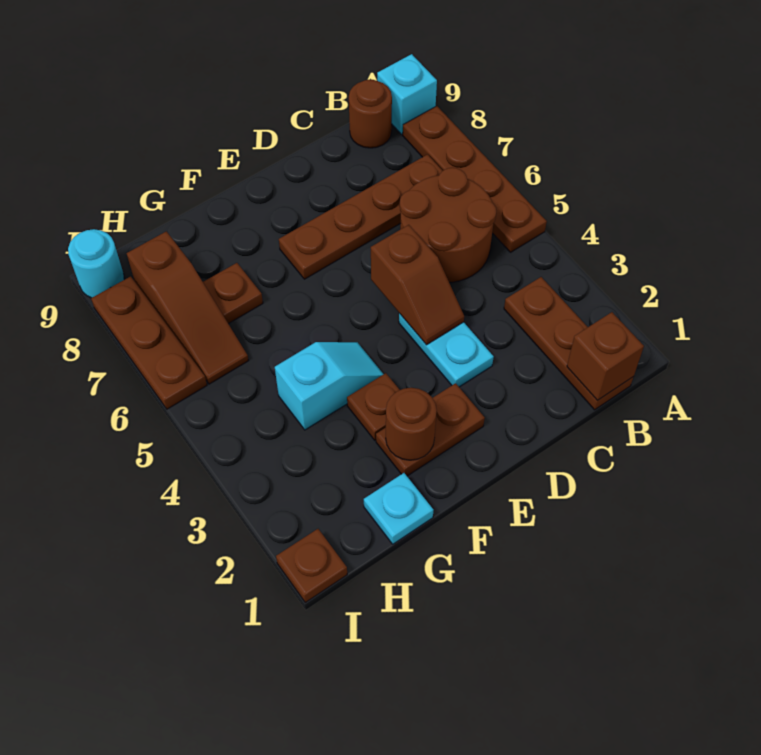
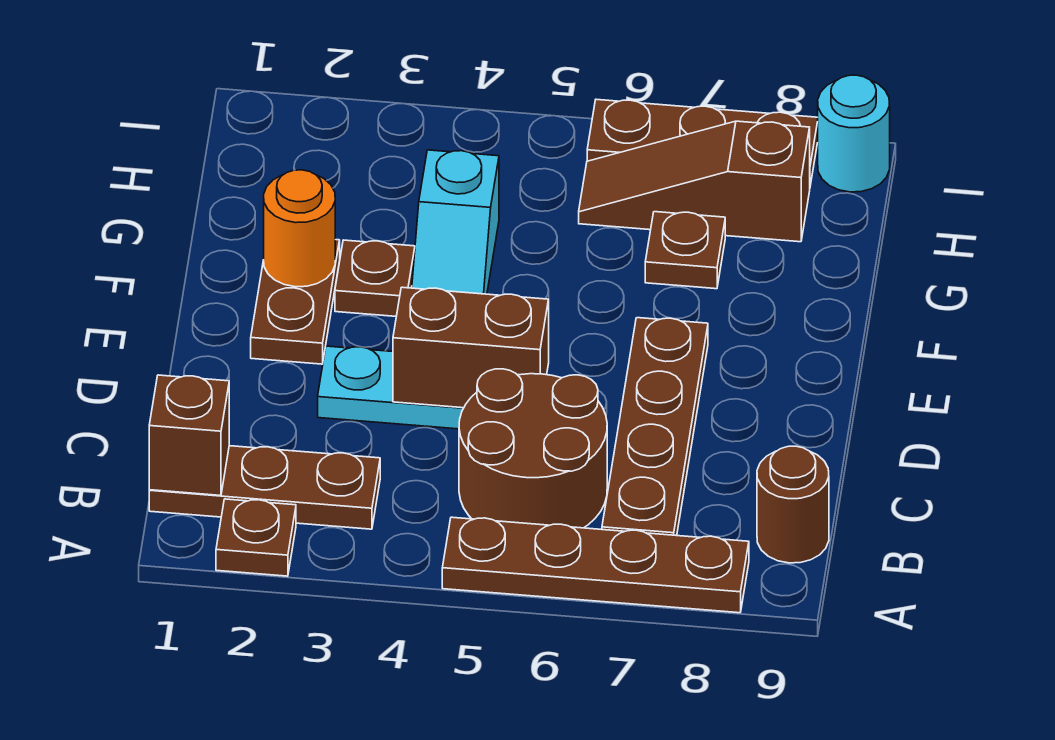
cyan 1x1 brick [377,54,437,134] -> none
brown 1x2 slope [371,225,464,345] -> brown 1x2 brick [393,287,549,408]
brown 1x1 round brick [386,388,437,460] -> orange 1x1 round brick [264,170,335,287]
cyan 1x1 plate [364,473,433,544] -> none
brown 1x1 plate [276,529,347,602] -> brown 1x1 plate moved to [216,499,296,576]

